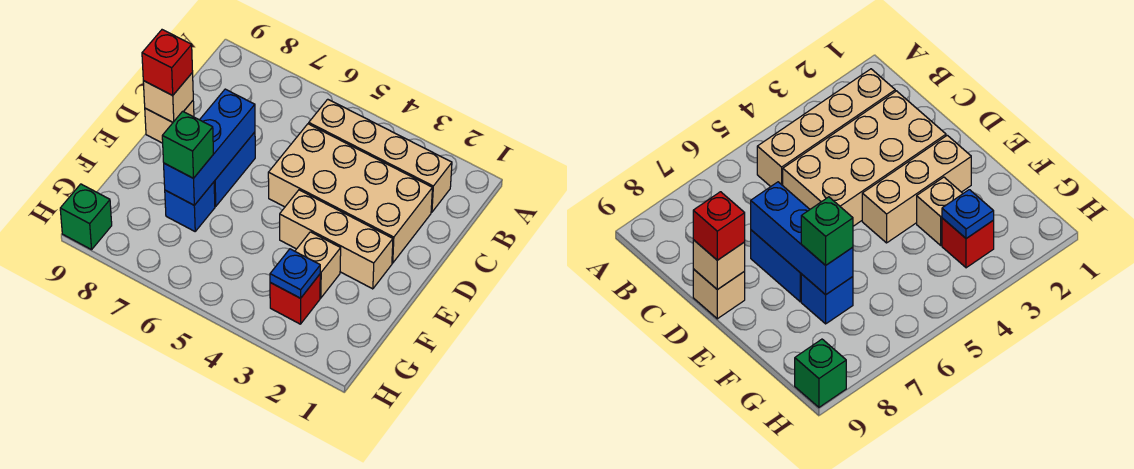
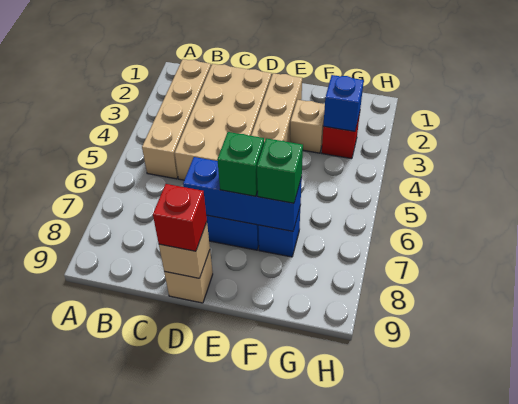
blue 1x1 plate [270,249,320,298] -> blue 1x1 brick [323,75,364,131]
green 1x1 brick [60,184,112,250] -> green 1x1 brick moved to [217,132,264,196]

